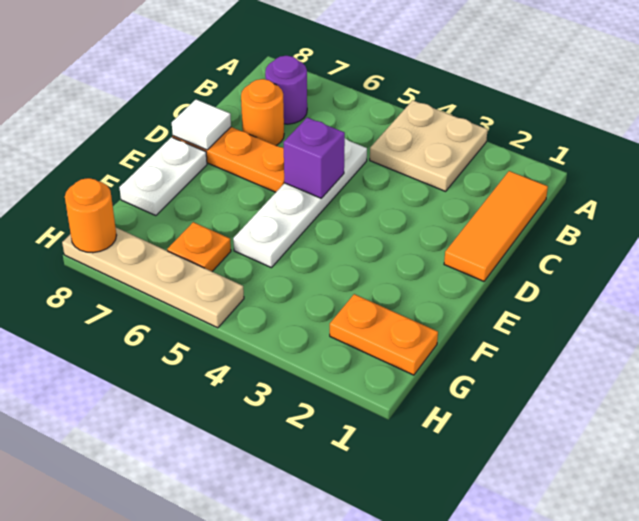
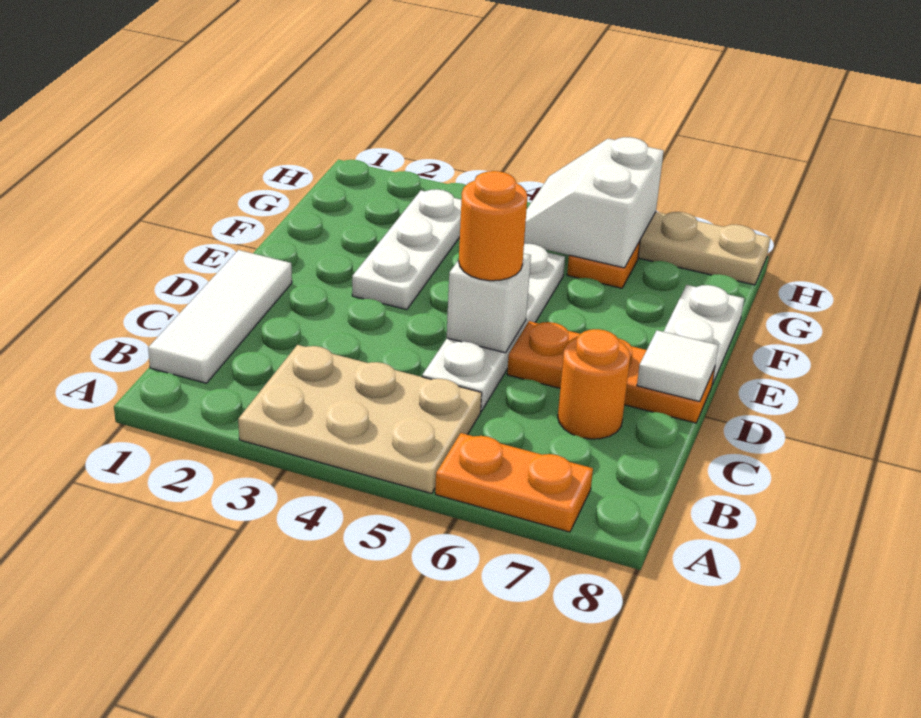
tan 2x2 plate [370,100,488,191] -> tan 2x3 plate [238,345,482,494]
orange 1x3 tile [444,171,548,281] -> white 1x3 tile [148,250,292,383]
purple 1x1 round brick [265,56,307,124] -> none
purple 1x1 brick [283,117,345,198] -> white 1x1 brick [447,253,531,353]
none -> white 1x3 plate [352,189,461,310]
orange 1x2 plate [330,294,438,375] -> orange 1x2 plate moved to [435,433,593,532]
none -> white 2x2 slope [524,137,664,268]
orange 1x1 round brick [65,178,117,253] -> orange 1x1 round brick moved to [459,171,527,281]

